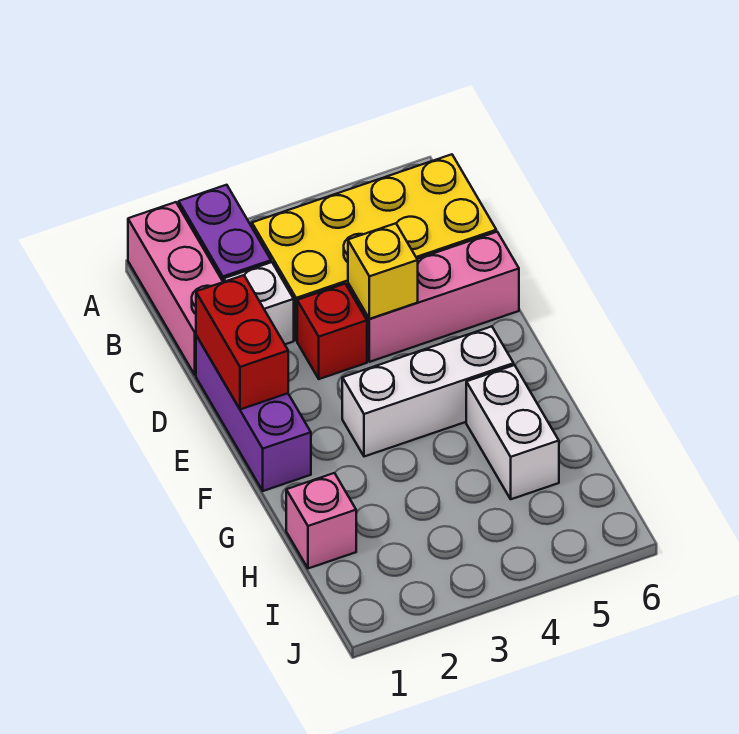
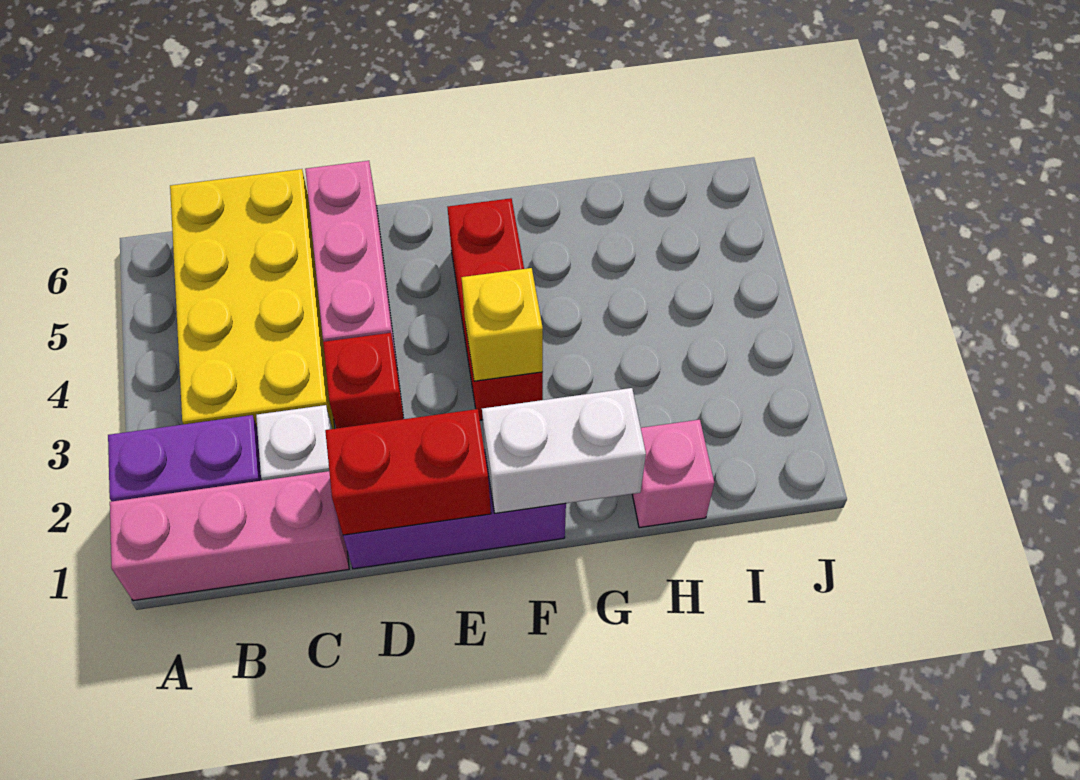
yellow 1x1 brick [348,223,418,319] -> yellow 1x1 brick moved to [461,268,543,381]
white 1x3 brick [342,326,514,457] -> red 1x3 brick [447,198,543,420]
white 1x2 brick [466,365,559,499] -> white 1x2 brick moved to [482,388,646,513]

